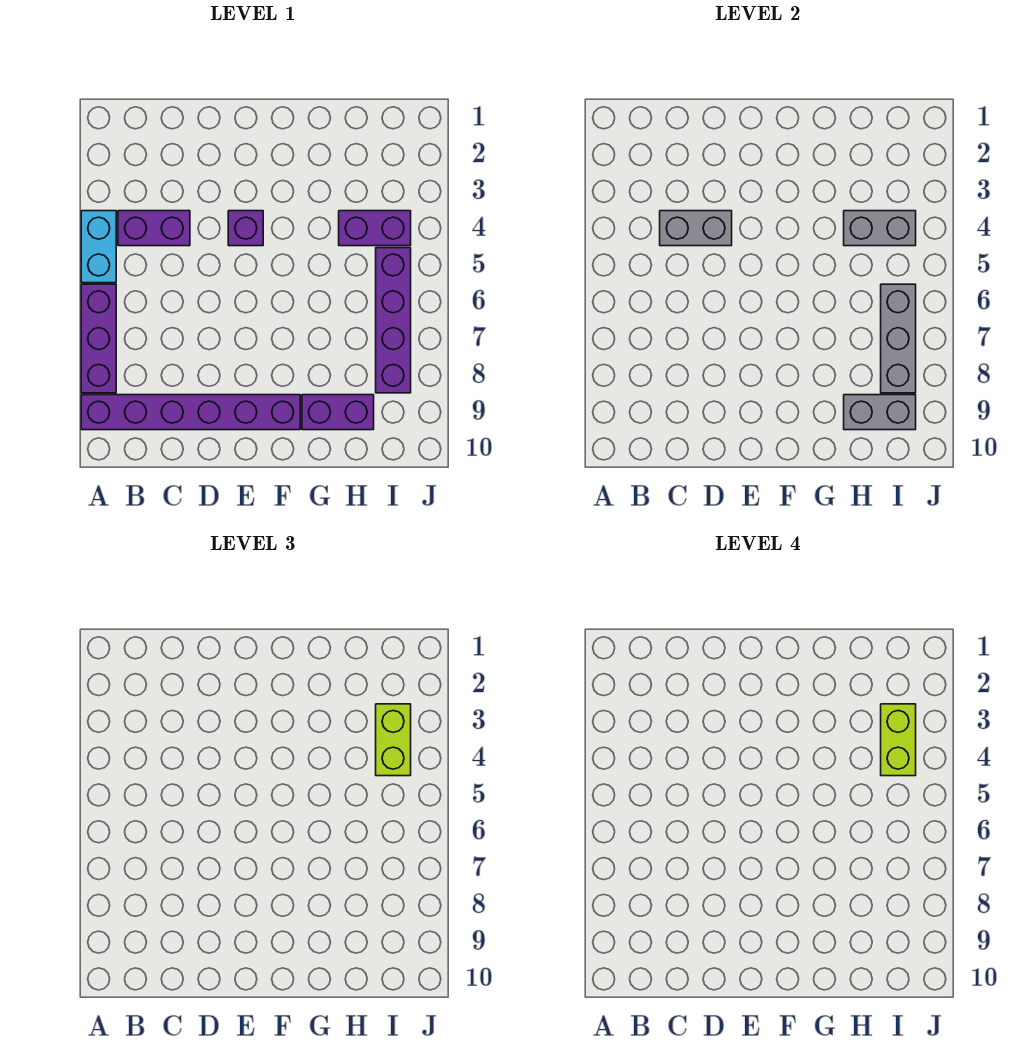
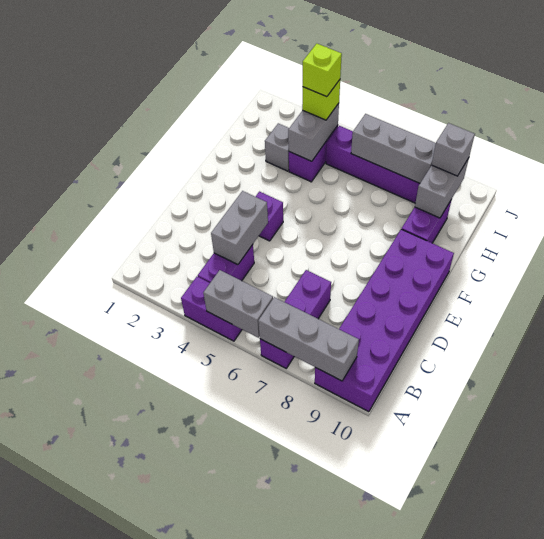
cyan 1x2 brick [81,211,116,283] -> purple 1x2 brick [181,277,242,341]
none -> grey 1x2 brick [203,270,273,338]
purple 1x3 brick [81,284,116,393] -> purple 1x3 brick turned to [260,270,331,368]
none -> grey 1x3 brick [258,297,359,381]
purple 1x6 brick [81,395,300,430] -> purple 2x6 brick [315,229,454,412]
none -> grey 1x1 brick [265,123,289,171]
lime 1x2 brick [376,704,411,776] -> lime 1x1 brick [302,80,340,120]
lime 1x2 brick [881,704,916,776] -> lime 1x1 brick [303,44,342,97]
none -> grey 1x1 brick [432,123,475,176]

